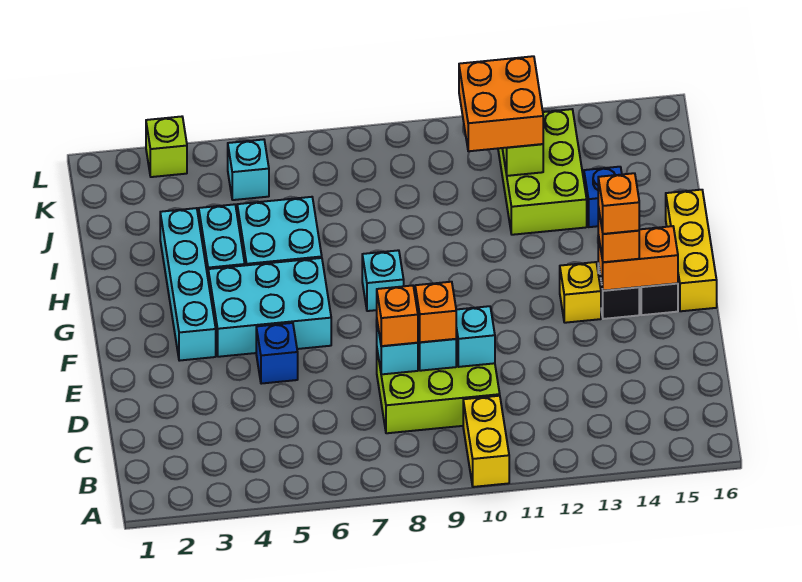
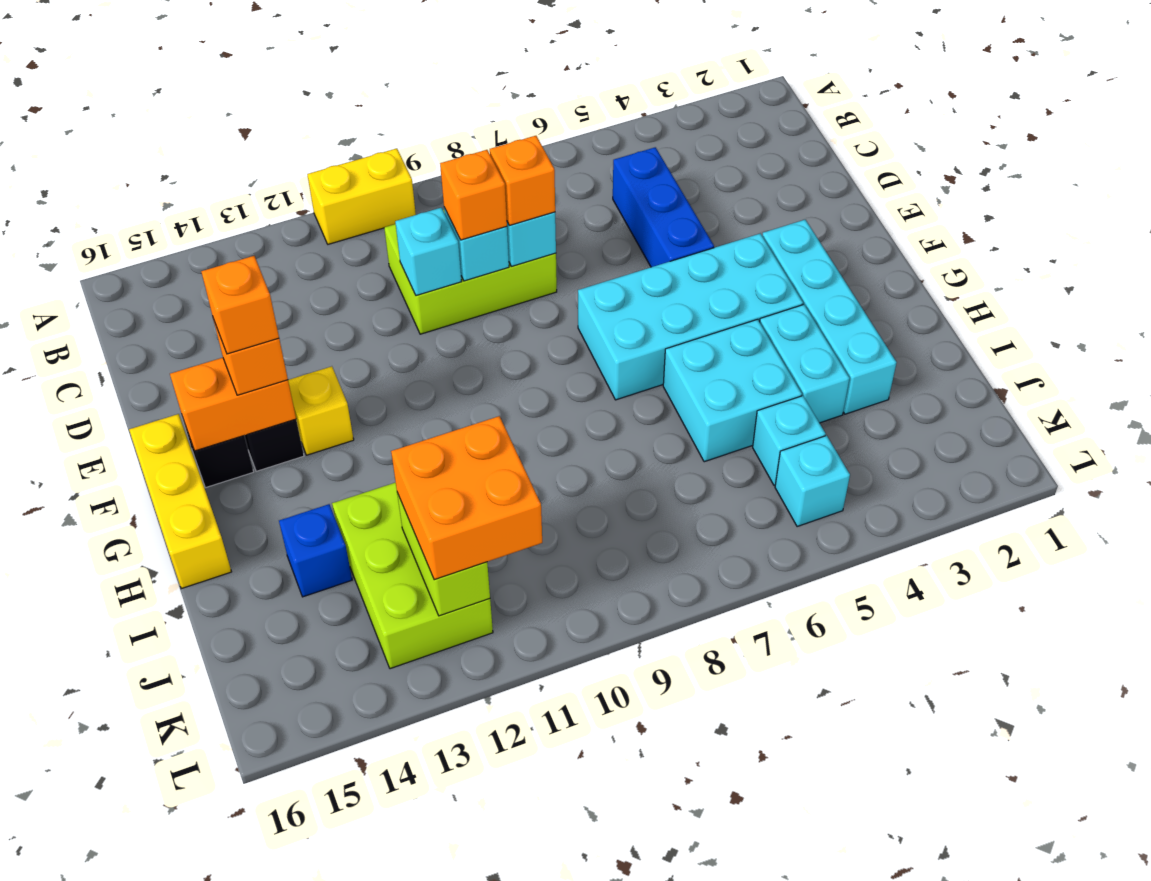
yellow 1x2 brick [463,396,509,487] -> yellow 1x2 brick turned to [307,148,416,244]
blue 1x1 brick [256,323,298,384] -> blue 1x3 brick [613,147,714,267]
cyan 2x3 brick [208,258,331,357] -> cyan 2x4 brick [578,233,803,400]
cyan 1x1 brick [362,250,404,311] -> cyan 1x1 brick moved to [753,396,826,485]
lime 1x1 brick [146,117,187,177] -> none

